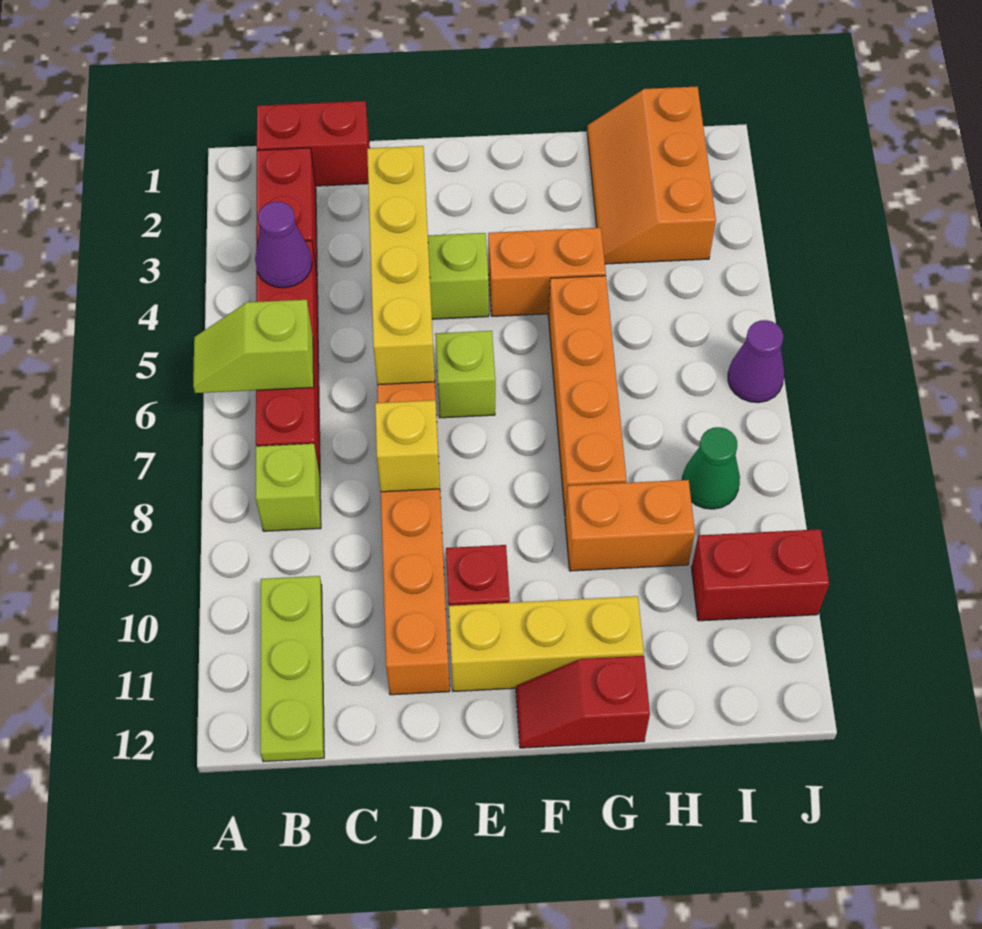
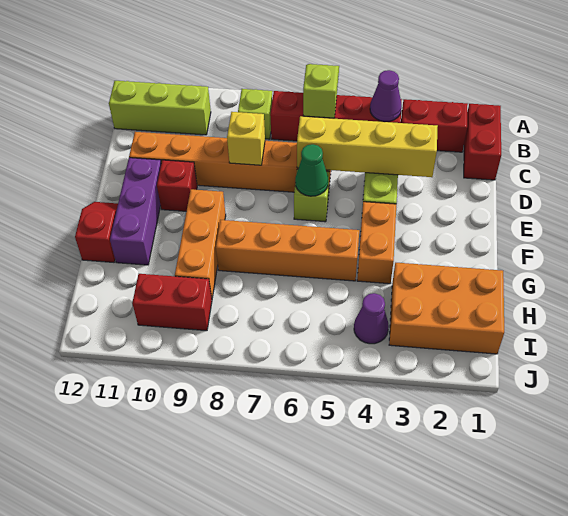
lime 1x3 plate [260,576,324,762] -> lime 1x3 brick [109,81,211,135]
yellow 1x3 brick [449,596,644,691] -> purple 1x3 brick [110,158,161,265]
orange 1x2 brick [565,480,695,571] -> orange 1x3 brick [175,189,226,298]
orange 2x3 slope [587,86,716,264] -> orange 2x3 brick [389,263,504,354]
green 1x1 cone [682,427,740,509] -> green 1x1 cone moved to [295,144,328,196]
red 1x2 brick [692,529,829,621] -> red 1x2 brick turned to [132,274,212,331]
purple 1x1 cone [728,320,784,403] -> purple 1x1 cone moved to [354,293,389,344]

